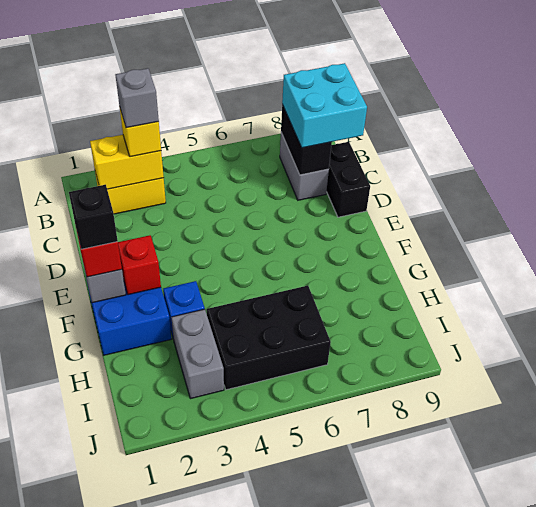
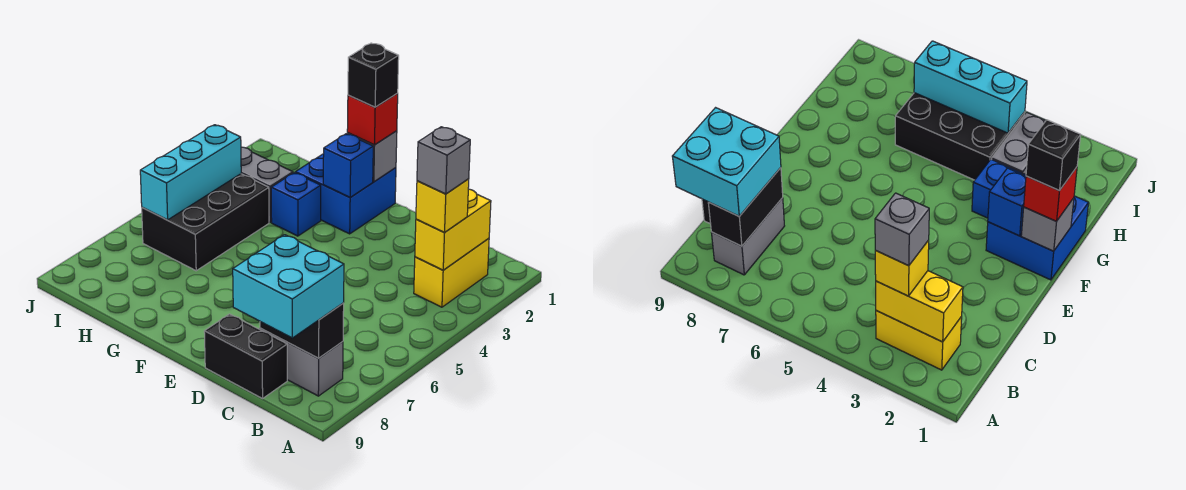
red 1x1 brick [118,235,161,295] -> blue 1x1 brick [323,134,373,197]
none -> cyan 1x3 brick [140,125,241,220]

